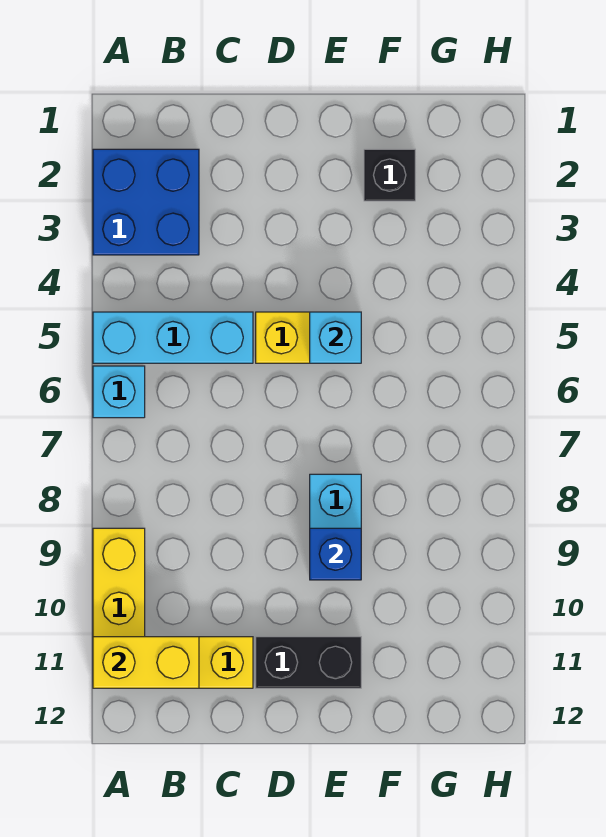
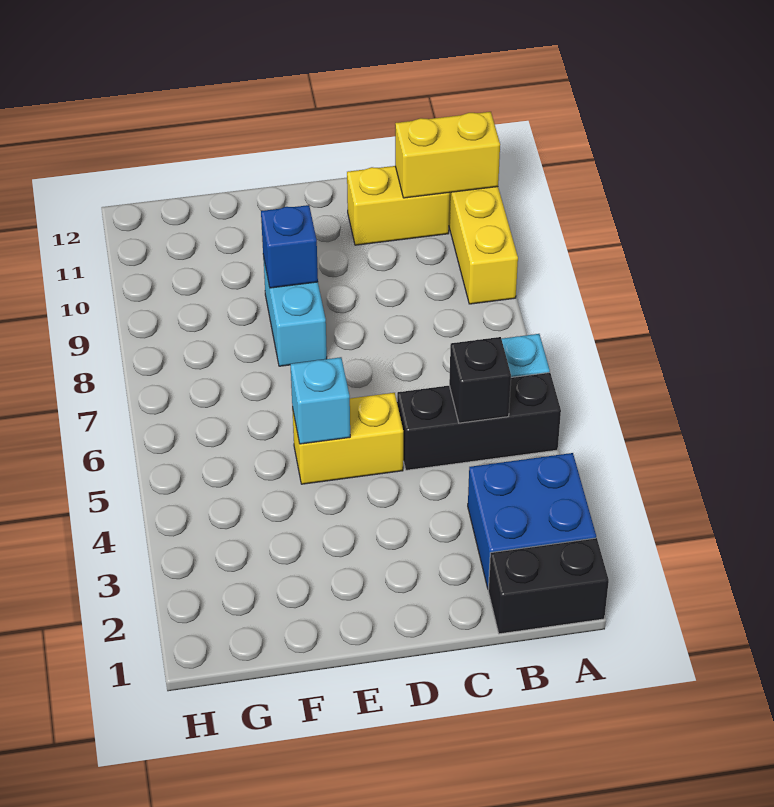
cyan 1x3 brick [93,312,253,363] -> black 1x3 brick [397,372,561,470]
black 1x2 brick [256,637,361,688] -> black 1x2 brick moved to [488,538,609,634]
black 1x1 brick [364,149,415,201] -> black 1x1 brick moved to [449,337,511,423]

